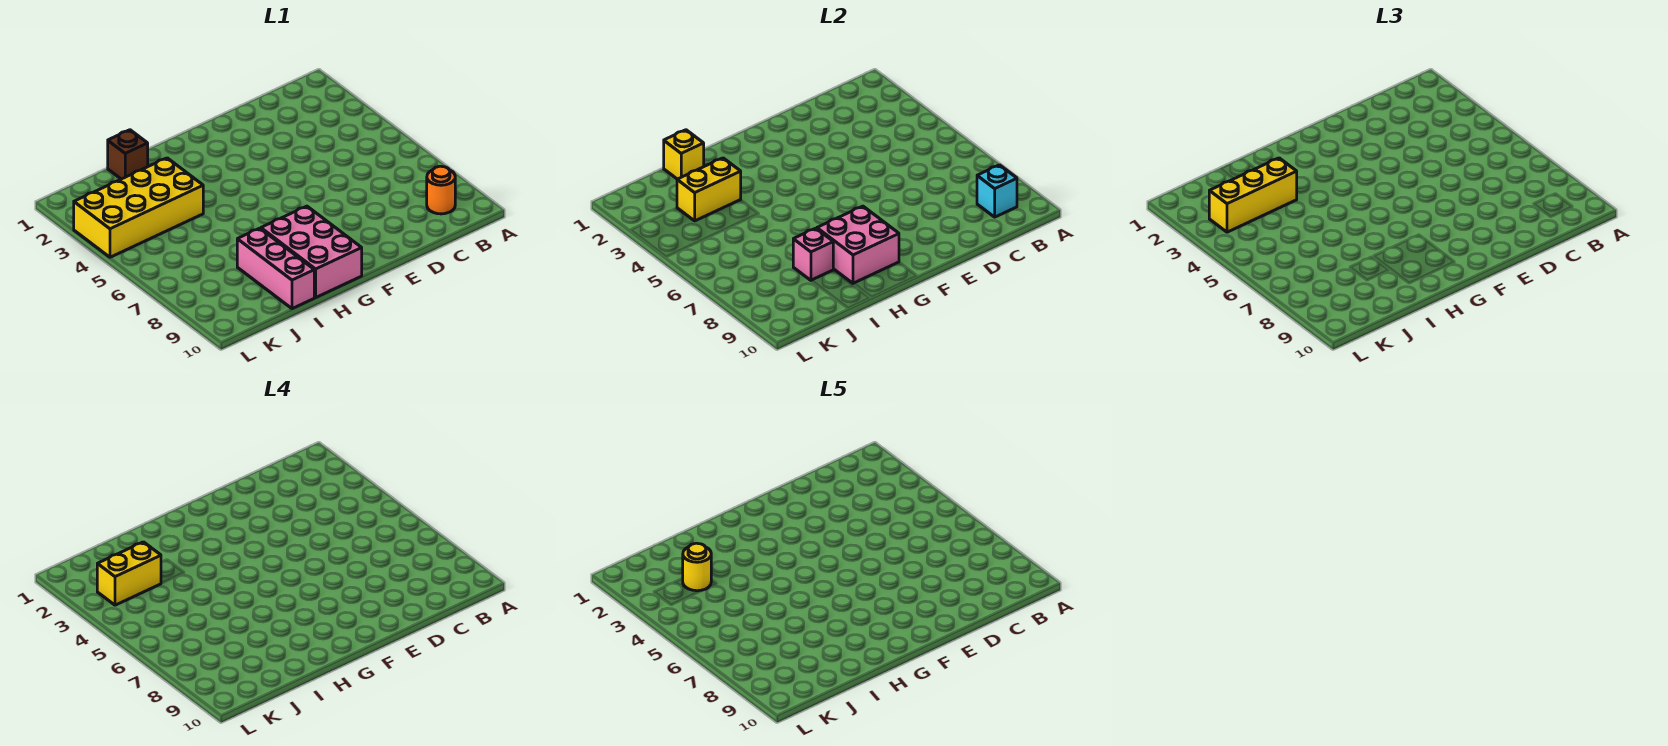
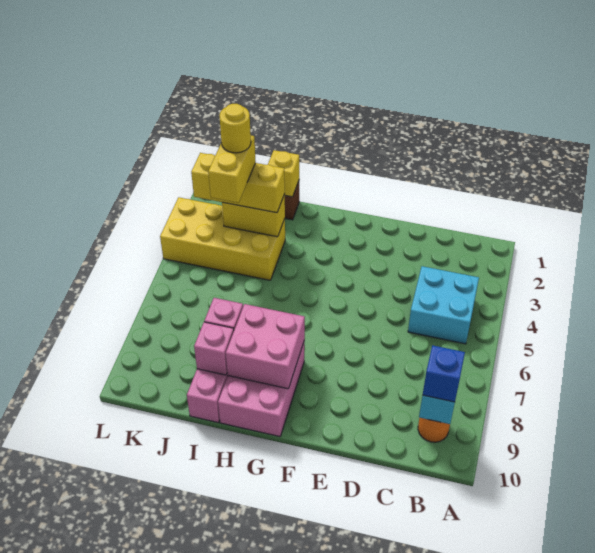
none -> cyan 2x2 brick [408,266,479,344]
none -> blue 1x1 brick [423,345,465,402]
none -> pink 1x1 brick [194,322,234,375]
yellow 1x2 brick [97,542,161,605] -> yellow 1x2 brick turned to [208,136,256,203]

